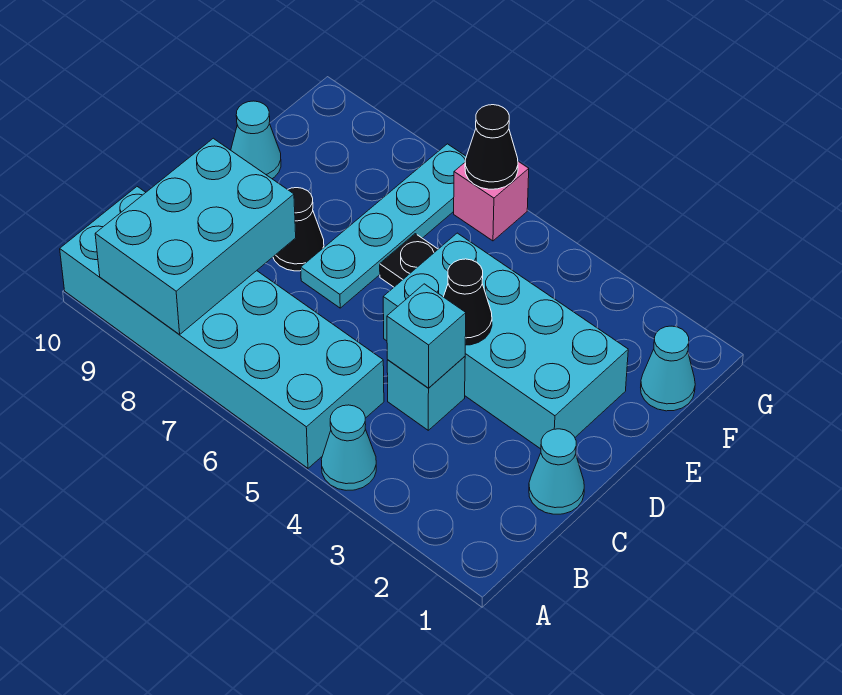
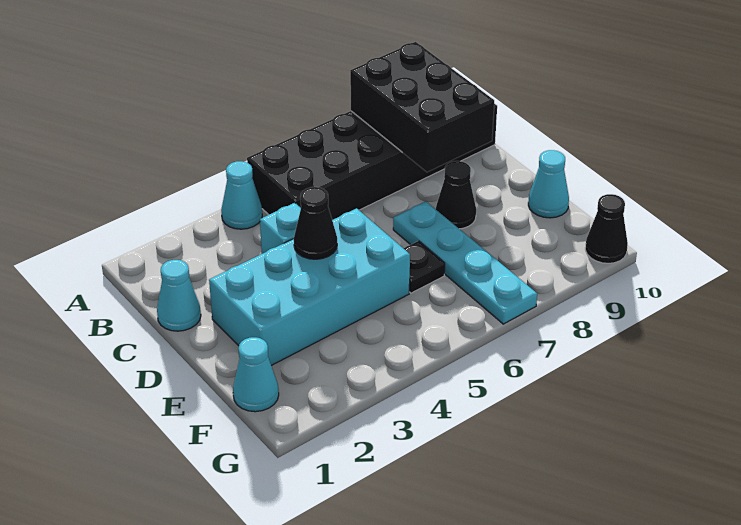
cyan 2x6 brick [60,187,384,468] -> black 2x6 brick [247,104,497,220]
cyan 2x3 brick [95,138,296,334] -> black 2x3 brick [350,42,494,172]
cyan 1x1 brick [387,284,466,388] -> none
pink 1x1 brick [454,162,529,241] -> none
black 1x1 cone [465,105,518,189] -> black 1x1 cone moved to [585,194,628,263]

